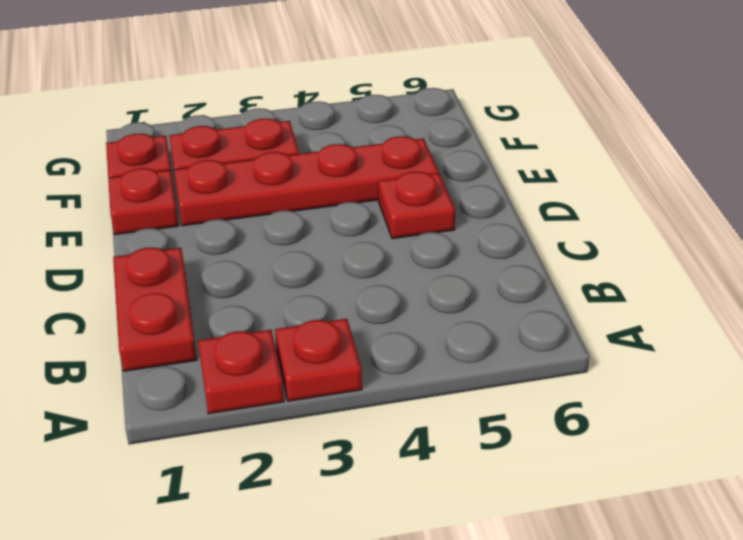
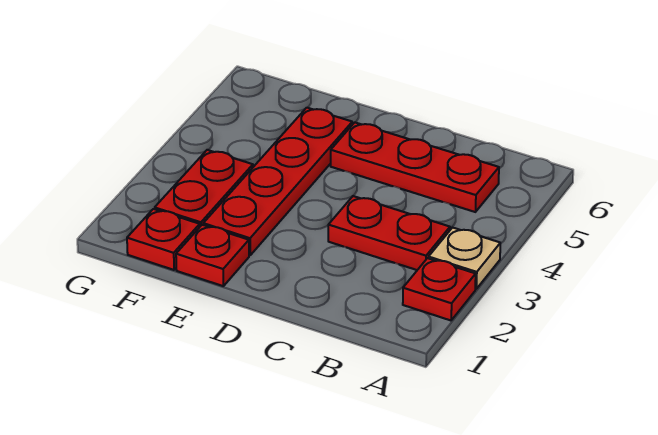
red 1x1 plate [275,319,362,401] -> tan 1x1 plate [429,228,500,289]
red 1x2 plate [113,248,197,371] -> red 1x2 plate moved to [328,196,450,270]
red 1x1 plate [378,172,455,239] -> red 1x3 plate [331,123,499,212]

